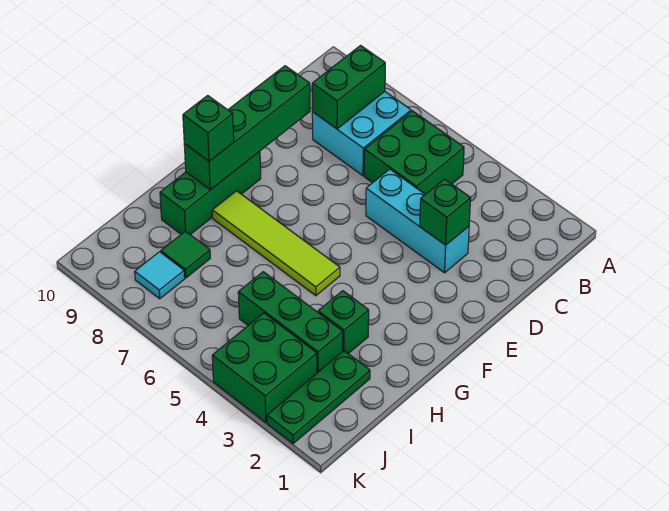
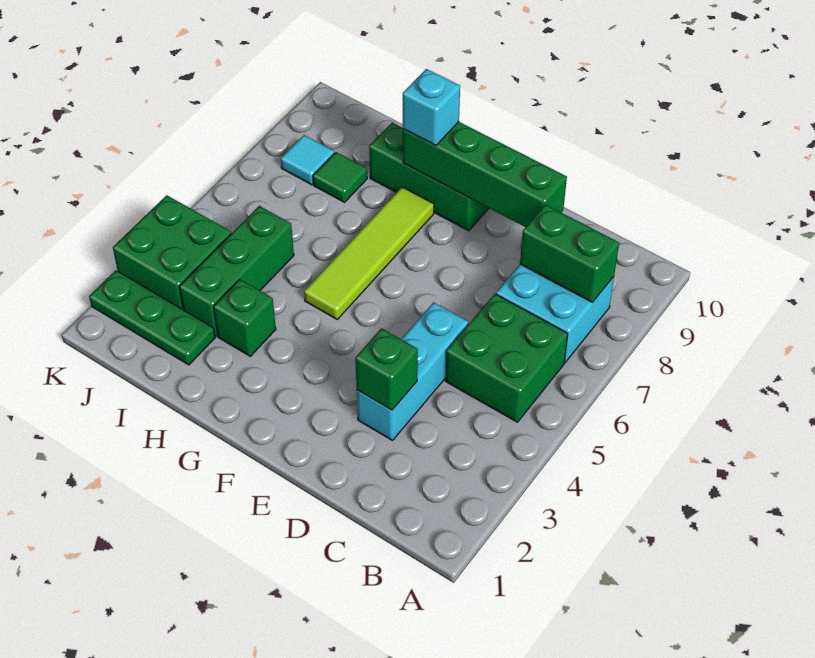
green 1x1 brick [183,95,234,161] -> cyan 1x1 brick [403,69,460,146]

